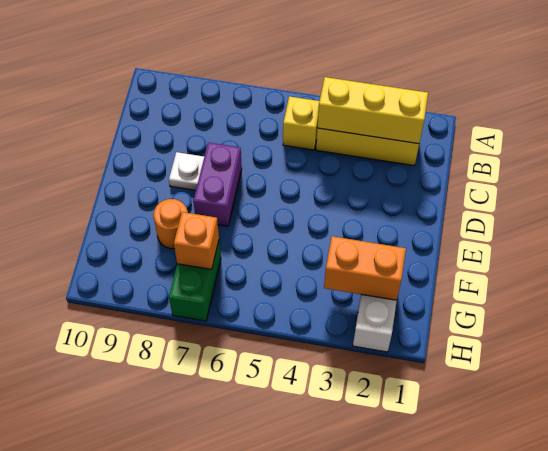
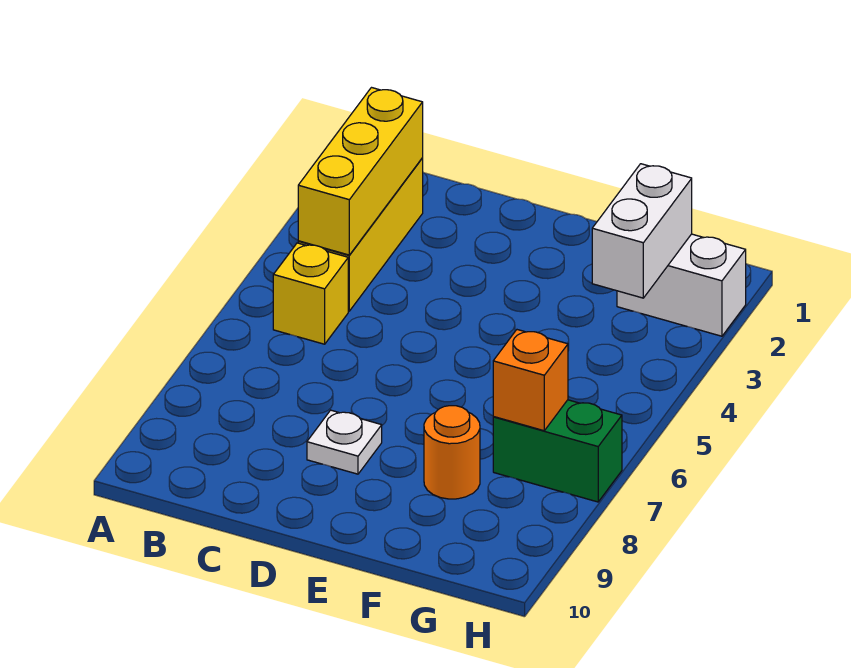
purple 1x2 brick [193,143,242,226] -> none
orange 1x2 brick [324,236,406,300] -> white 1x2 brick [592,164,692,298]

